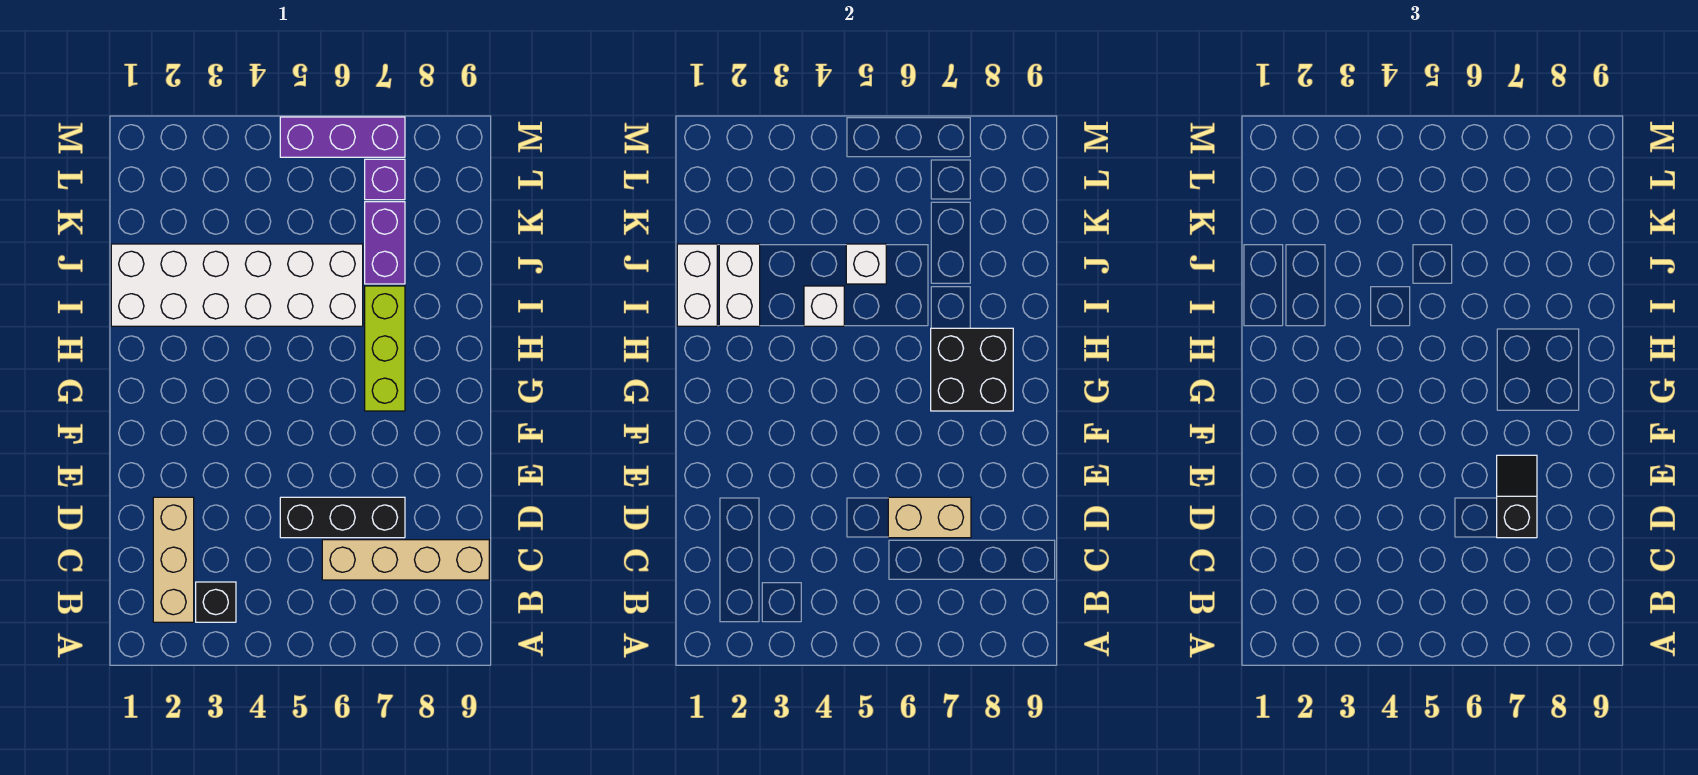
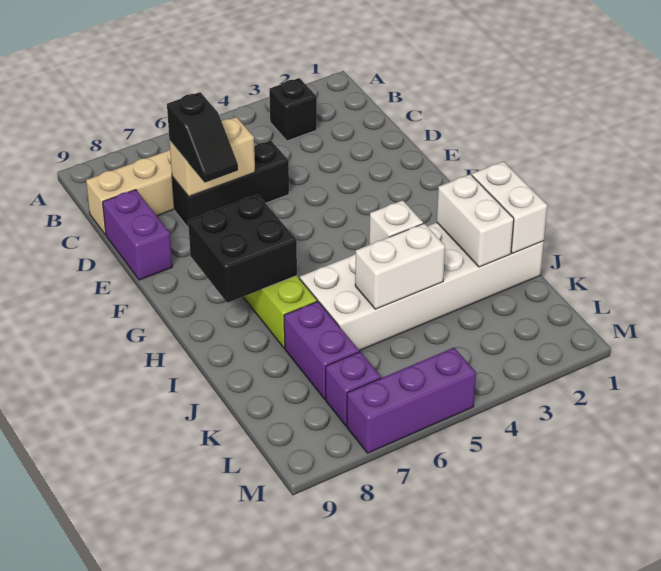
tan 1x3 brick [153,497,194,622] -> none
none -> purple 1x2 brick [103,190,172,280]
white 1x1 brick [846,244,886,284] -> white 1x2 brick [355,224,445,309]

